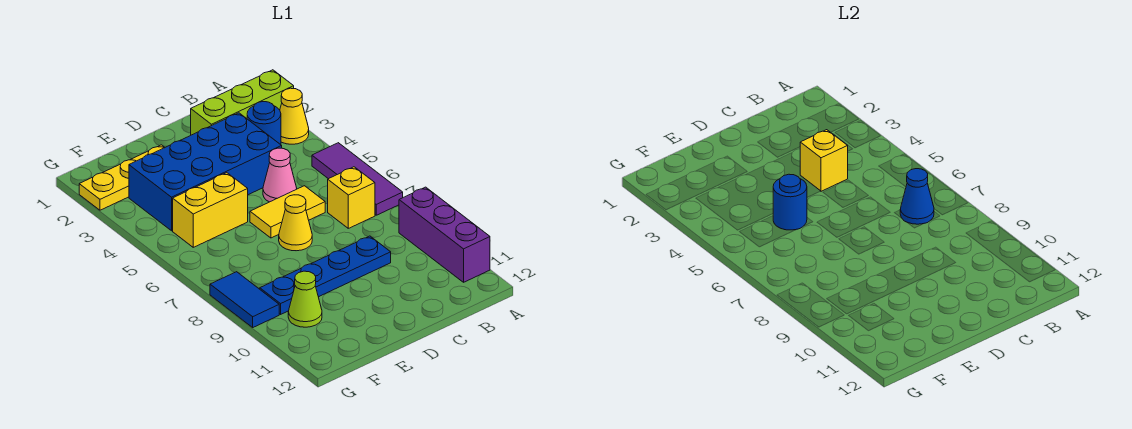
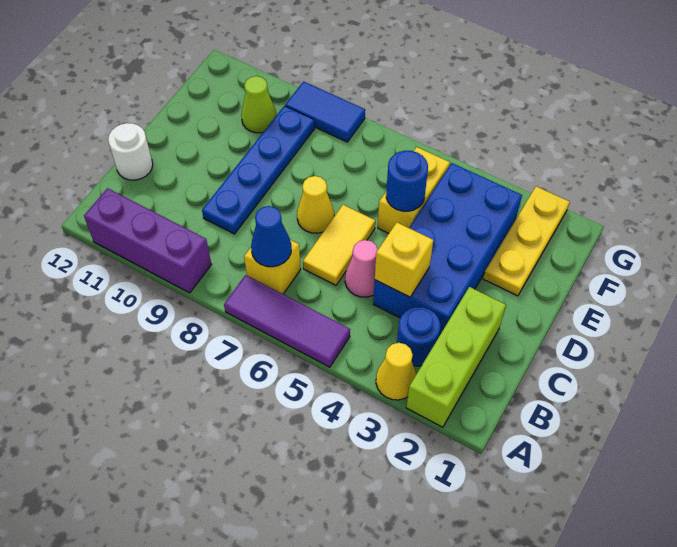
none -> white 1x1 round brick [108,123,153,180]

